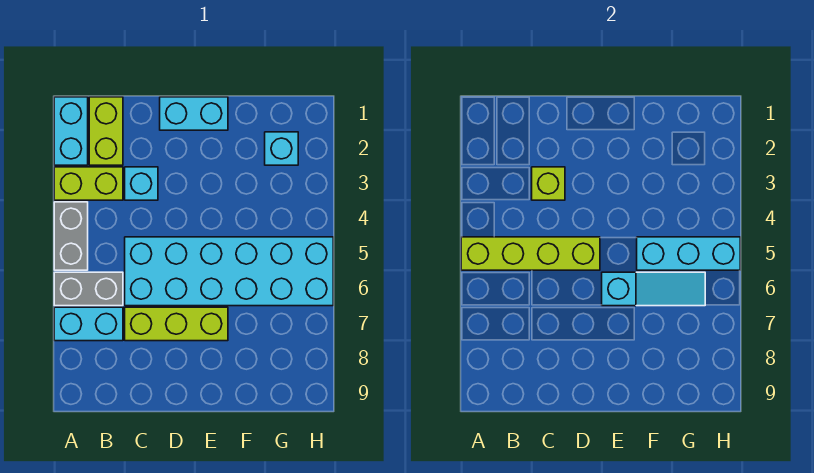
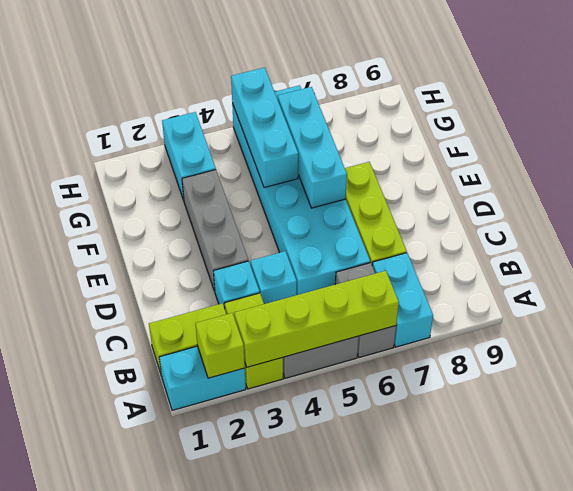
lime 1x4 brick [461,237,600,270] -> lime 1x4 brick turned to [235,271,399,367]
lime 1x1 brick [532,167,565,200] -> lime 1x1 brick moved to [195,313,245,378]
cyan 1x2 brick [160,97,228,130] -> cyan 1x2 brick moved to [162,112,216,200]
none -> grey 1x3 brick [182,170,248,291]
cyan 1x3 slope [602,272,705,306] -> cyan 1x3 brick [278,87,347,208]
cyan 1x1 brick [265,132,298,165] -> cyan 1x1 brick moved to [251,251,297,304]

